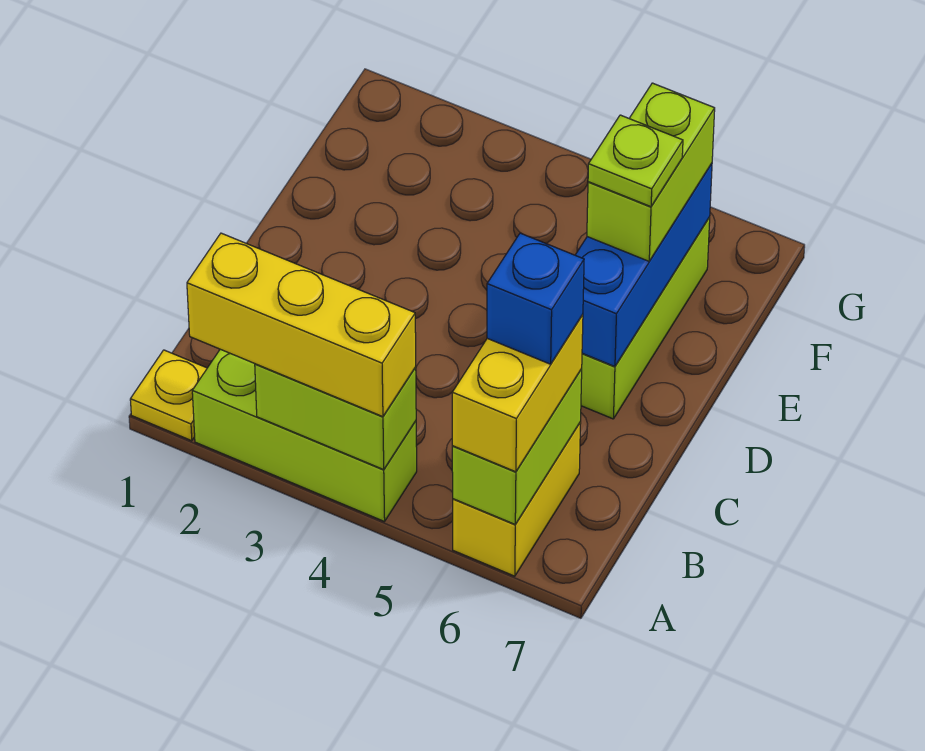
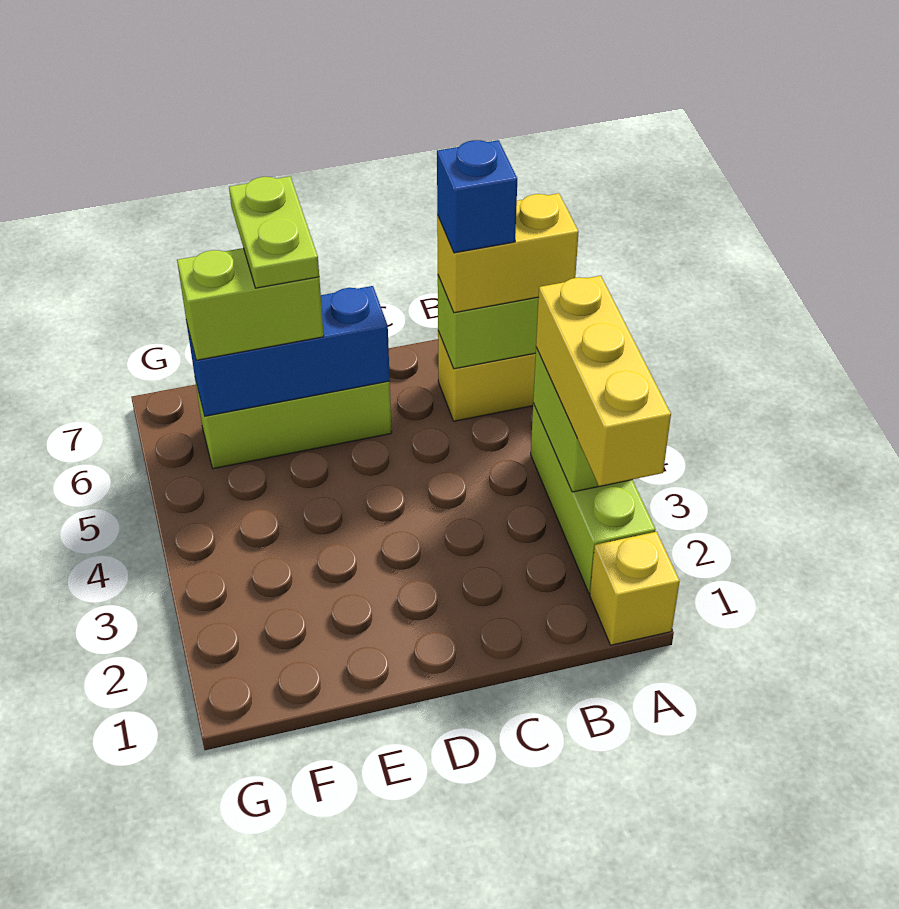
yellow 1x1 plate [130,350,207,441] -> yellow 1x1 brick [590,532,680,645]
lime 1x1 plate [588,115,683,207] -> lime 1x2 plate [229,176,319,288]

